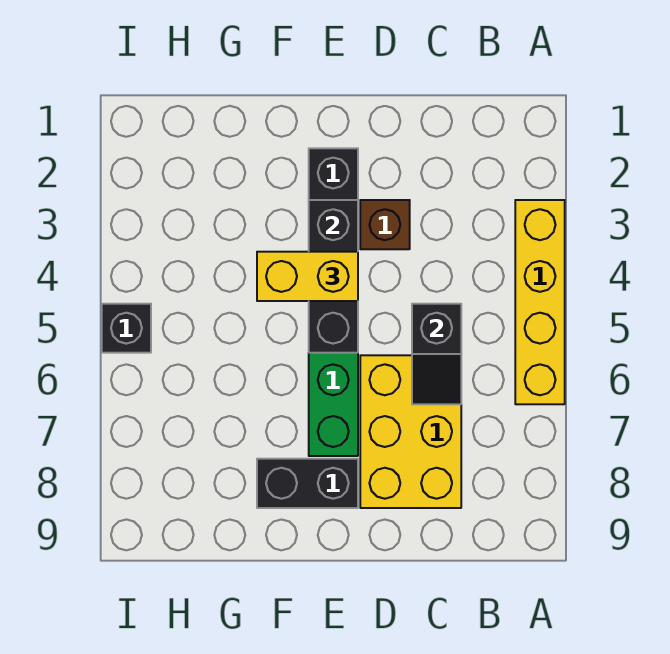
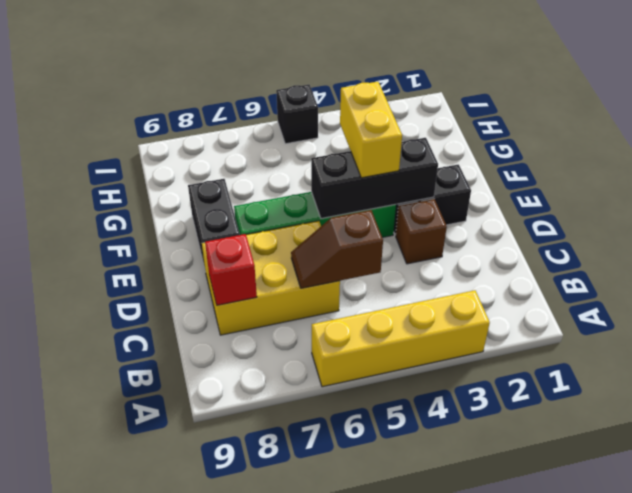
black 1x2 slope [412,304,461,404] -> brown 1x2 slope [291,210,383,288]
none -> red 1x1 brick [205,234,257,305]

